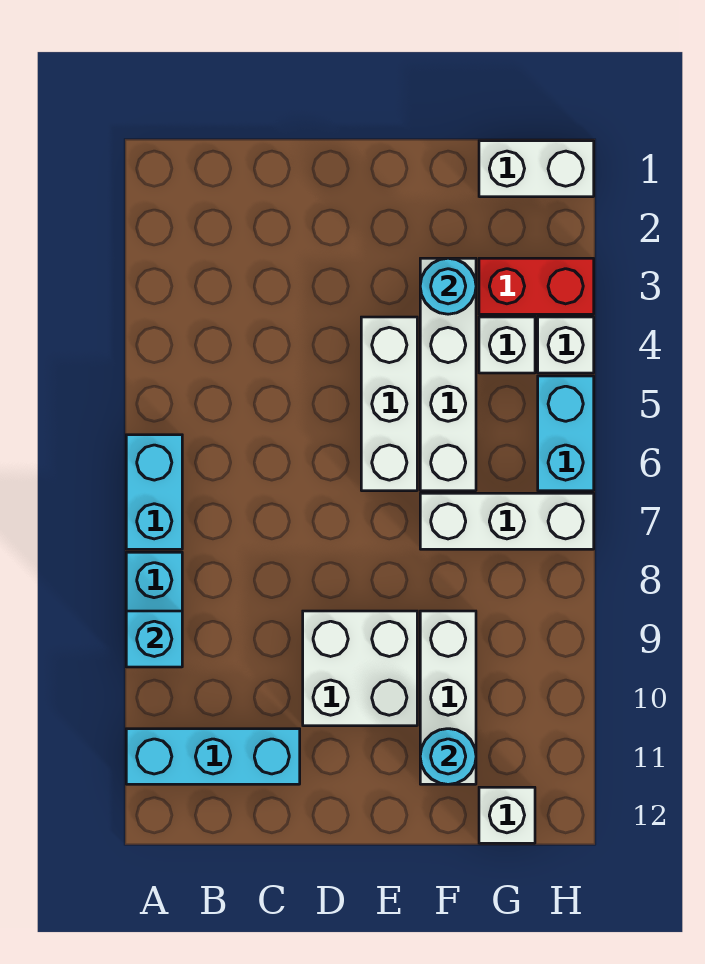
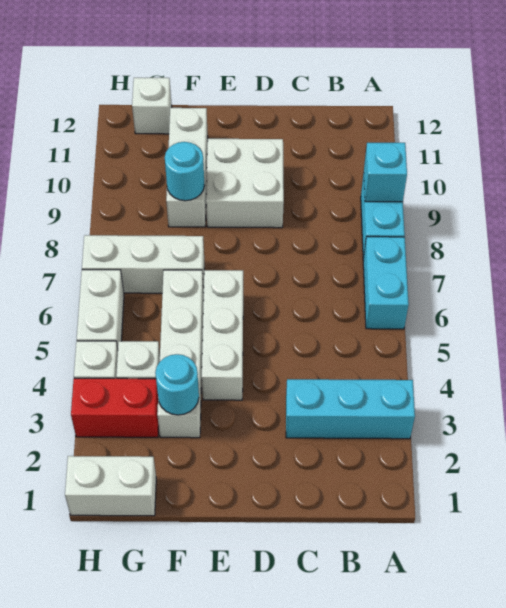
cyan 1x3 brick [126,729,300,784] -> cyan 1x3 brick moved to [286,379,415,439]
cyan 1x1 round brick [420,729,476,784] -> cyan 1x1 round brick moved to [165,142,205,201]
cyan 1x2 brick [538,376,594,491] -> white 1x2 brick [77,270,124,348]

